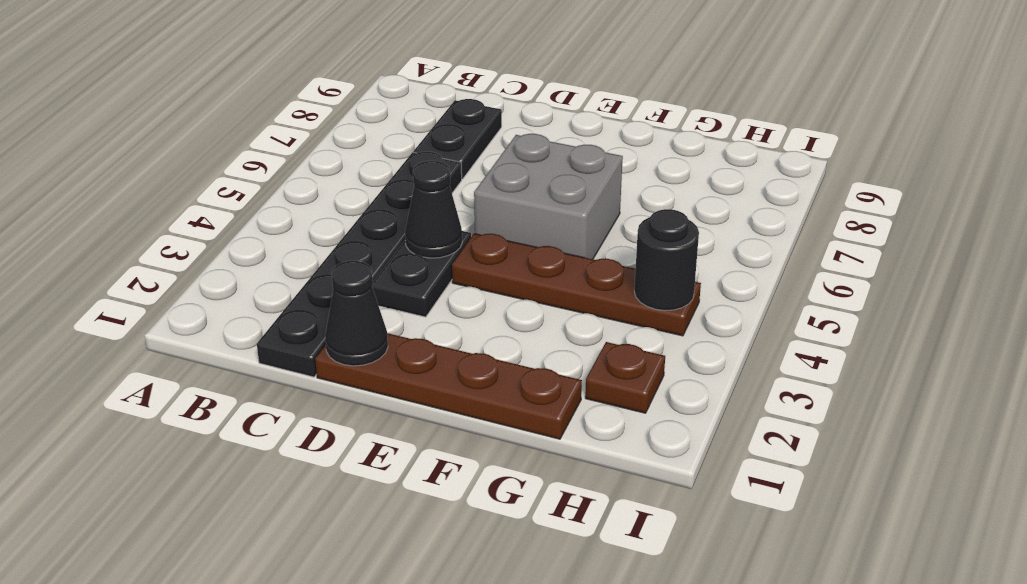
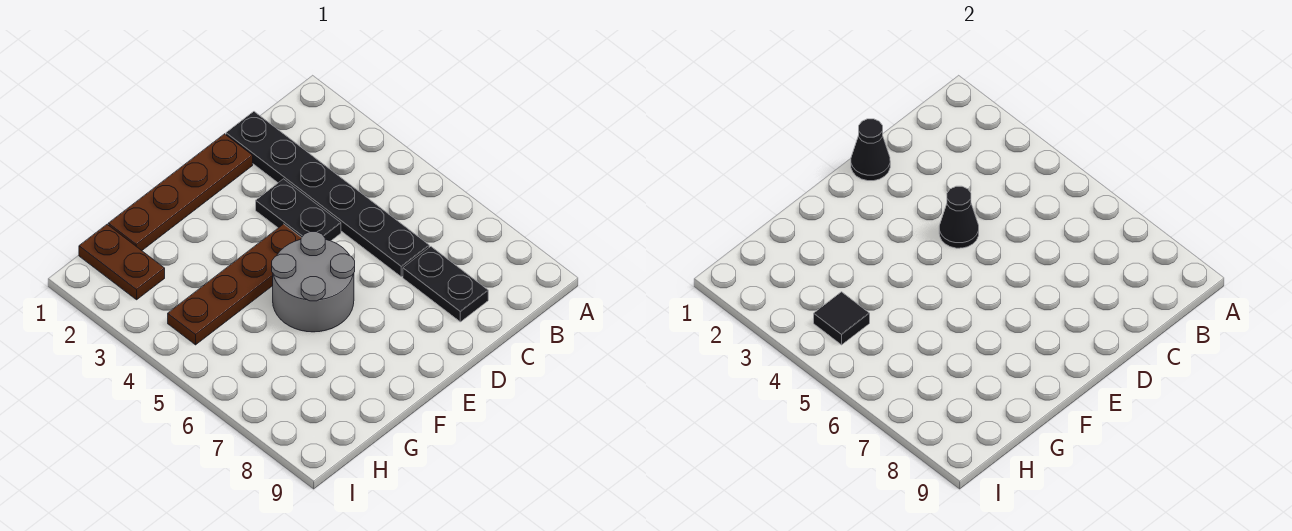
grey 2x2 brick [474,134,623,259] -> grey 2x2 round brick [272,232,355,332]
brown 1x1 plate [585,342,665,413] -> brown 1x2 plate [79,225,165,300]
black 1x1 round brick [634,209,699,311] -> black 1x1 tile [814,292,870,345]

